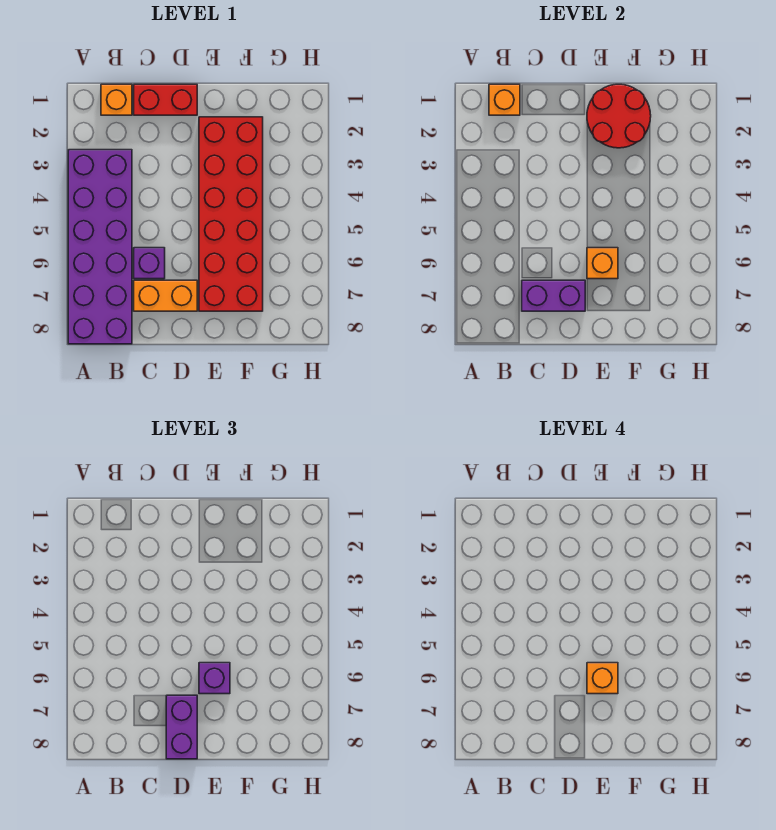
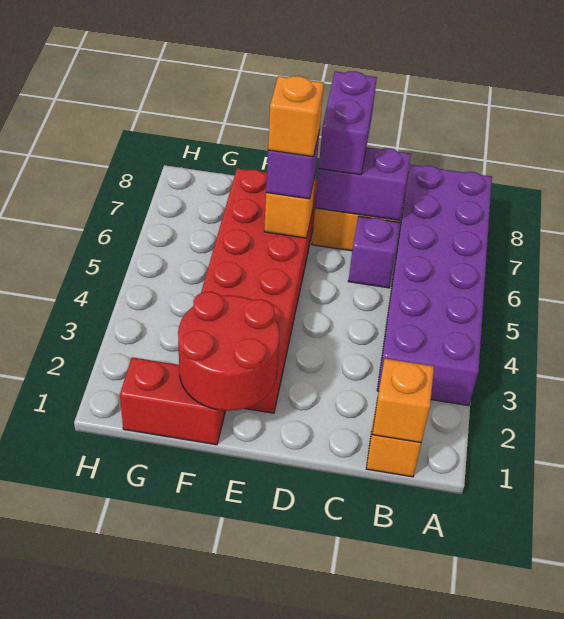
red 1x2 brick [134,84,197,115] -> red 1x2 brick moved to [120,357,225,445]

